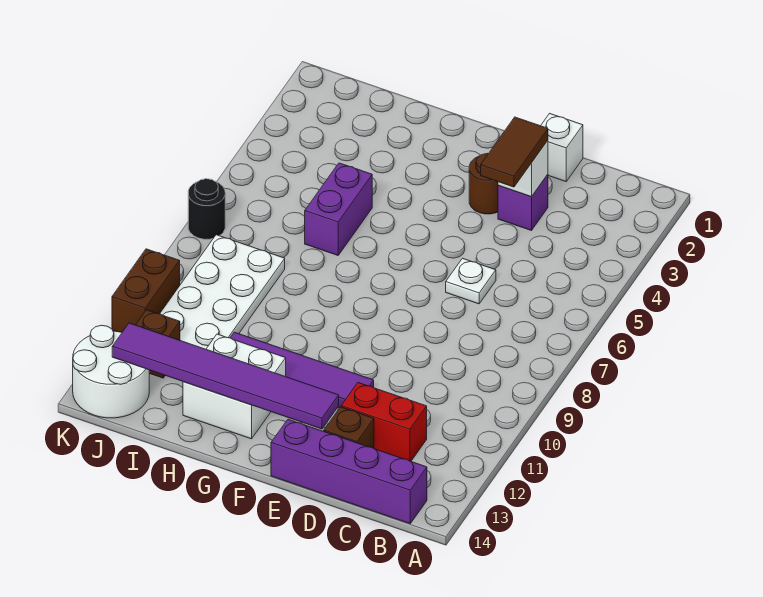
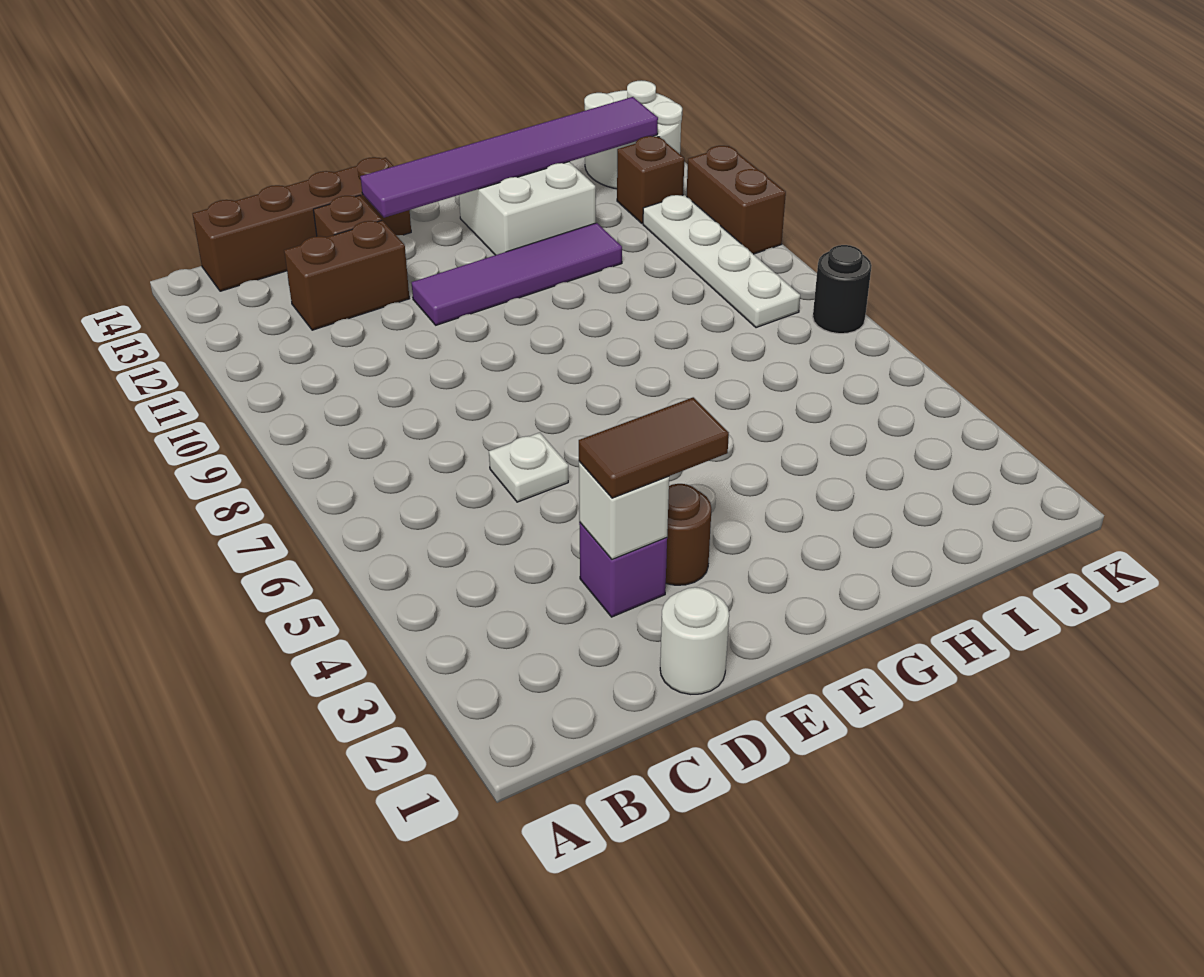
purple 1x4 brick [271,419,427,524] -> brown 1x4 brick [192,157,411,291]
red 1x2 brick [341,383,427,461] -> brown 1x2 brick [284,220,409,330]
white 1x1 brick [541,113,583,181] -> white 1x1 round brick [660,587,729,694]
brown 1x2 tile [481,117,548,187] -> brown 1x2 tile turned to [579,397,729,498]
purple 1x2 brick [305,163,372,255] -> none
white 2x4 plate [160,235,285,349] -> white 1x4 plate [643,195,800,328]

